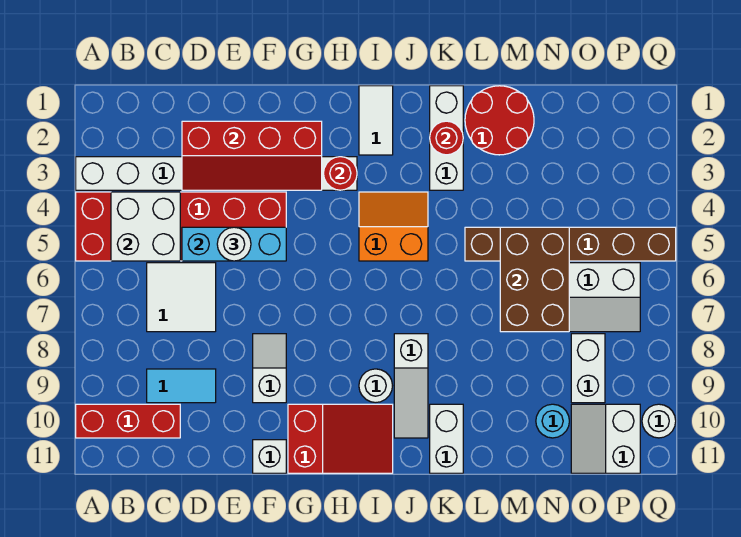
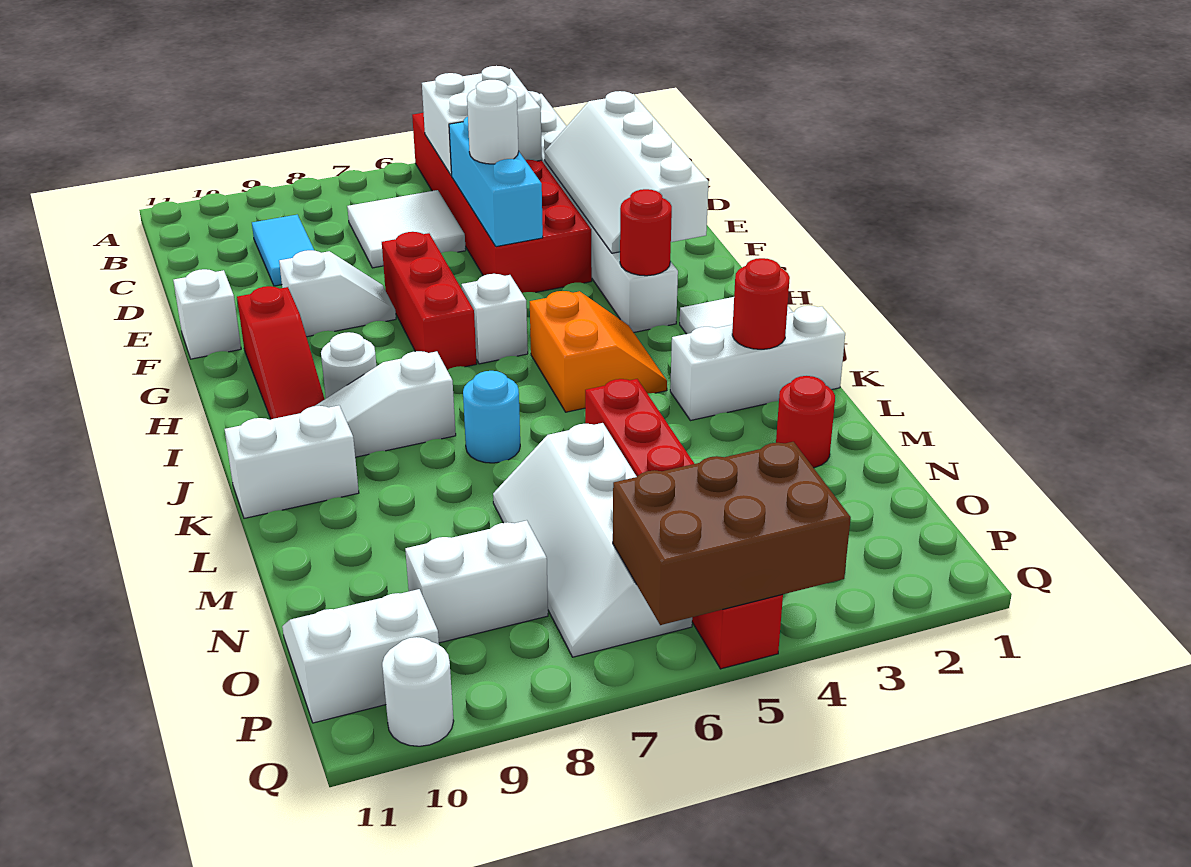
red 1x3 brick [76,404,180,438] -> red 1x3 brick moved to [382,232,477,370]
red 2x4 slope [182,121,322,190] -> white 2x4 slope [545,91,709,253]
red 2x3 slope [288,404,393,473] -> red 1x3 slope [237,286,325,419]
none -> white 1x1 brick [461,274,528,364]
red 2x2 round brick [465,86,534,155] -> red 1x1 round brick [776,376,835,468]
brown 1x6 brick [465,227,676,261] -> red 1x6 brick [585,379,783,669]
brown 2x3 brick [500,227,569,332] -> brown 2x3 brick moved to [613,442,851,625]
cyan 1x1 round brick [536,404,569,438] -> cyan 1x1 round brick moved to [463,371,520,463]

